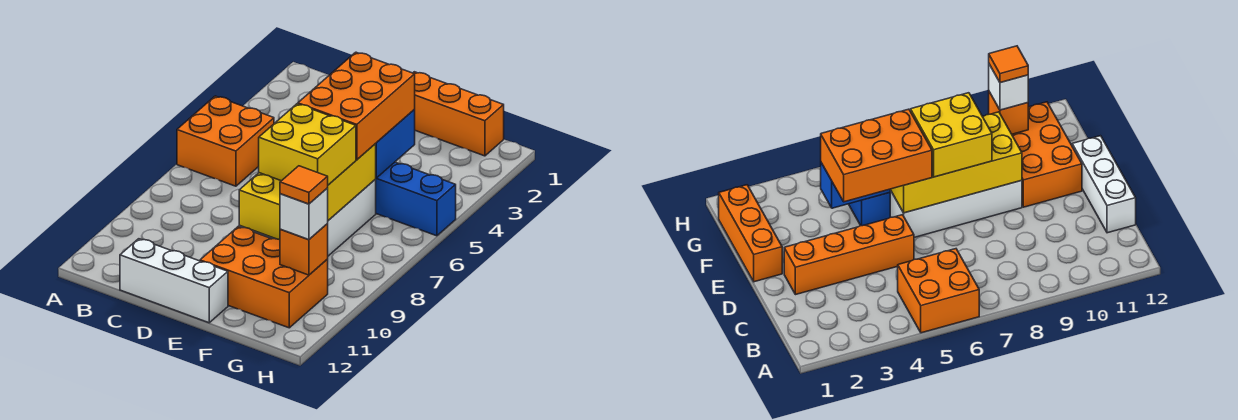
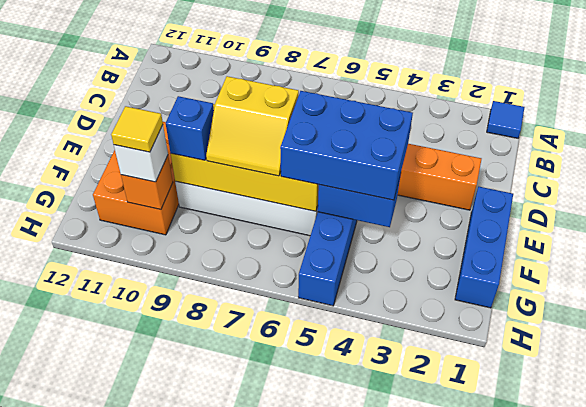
none -> blue 1x1 tile [487,101,525,138]
orange 2x2 brick [177,96,274,186] -> none
white 1x3 brick [120,239,228,323] -> none
orange 1x3 brick [413,72,504,156] -> blue 1x3 brick [455,187,513,308]
orange 2x3 brick [298,52,415,160] -> blue 2x3 brick [280,91,413,200]
yellow 2x2 brick [259,104,356,185] -> yellow 2x2 slope [206,76,299,176]
none -> blue 1x1 brick [166,96,214,160]
orange 1x1 tile [280,166,328,204] -> yellow 1x1 tile [111,106,163,152]

